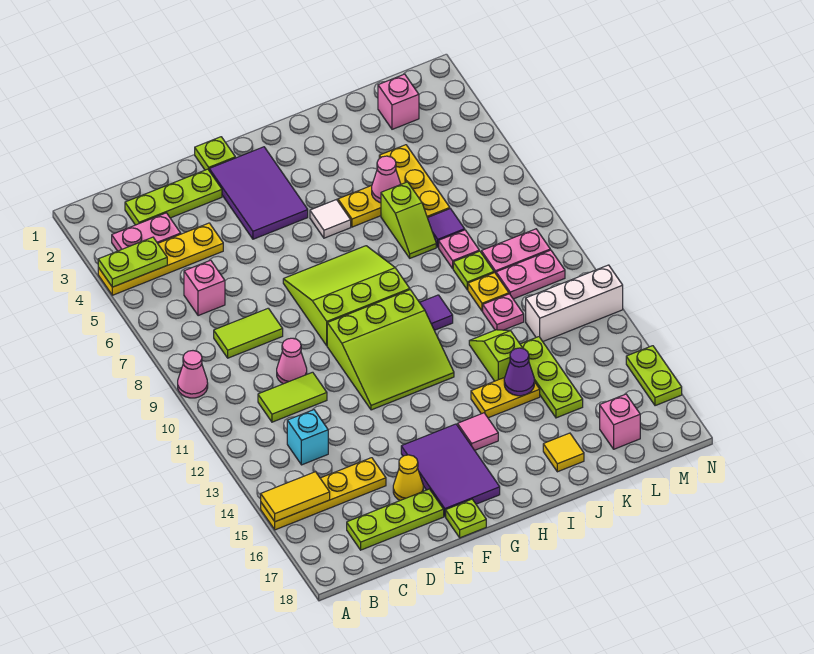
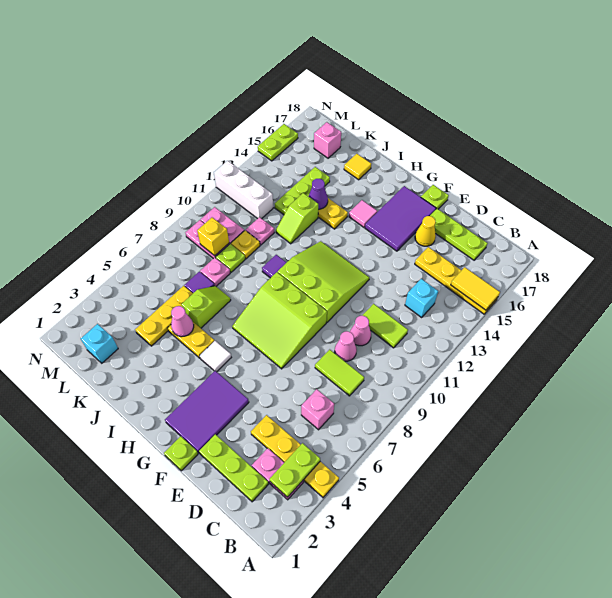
lime 1x2 plate [98,237,167,287] -> lime 1x2 plate turned to [270,443,320,497]
pink 1x1 cone [178,351,208,398] -> pink 1x1 cone moved to [335,331,357,361]
pink 1x1 brick [378,74,419,129] -> cyan 1x1 brick [81,324,118,363]
none -> yellow 1x1 brick [197,218,229,256]

